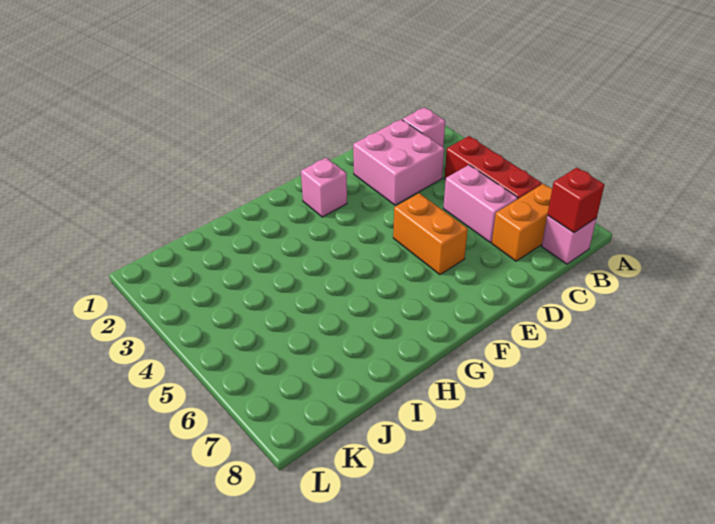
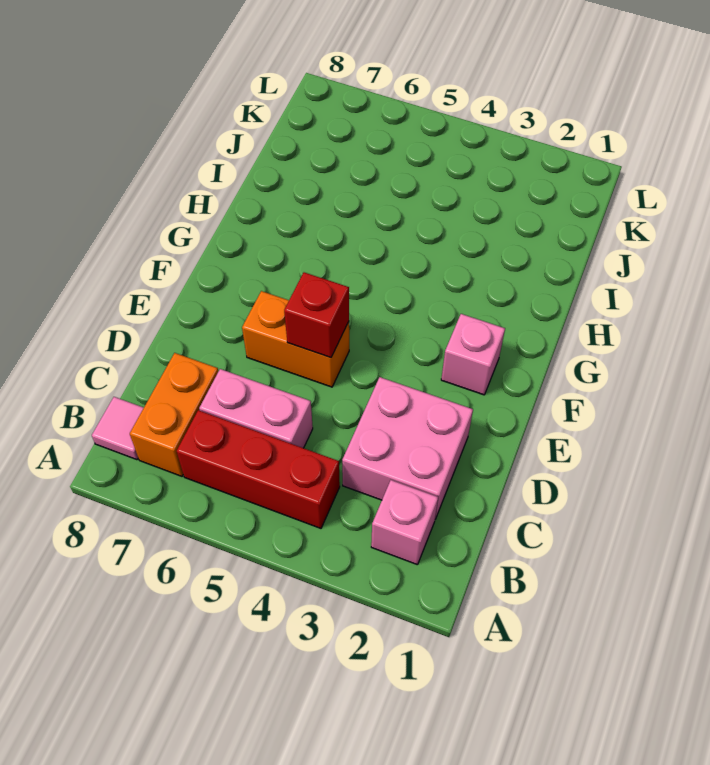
pink 1x1 brick [541,216,596,264] -> pink 1x1 tile [92,397,144,460]
red 1x1 brick [547,168,604,233] -> red 1x1 brick moved to [284,272,349,358]

